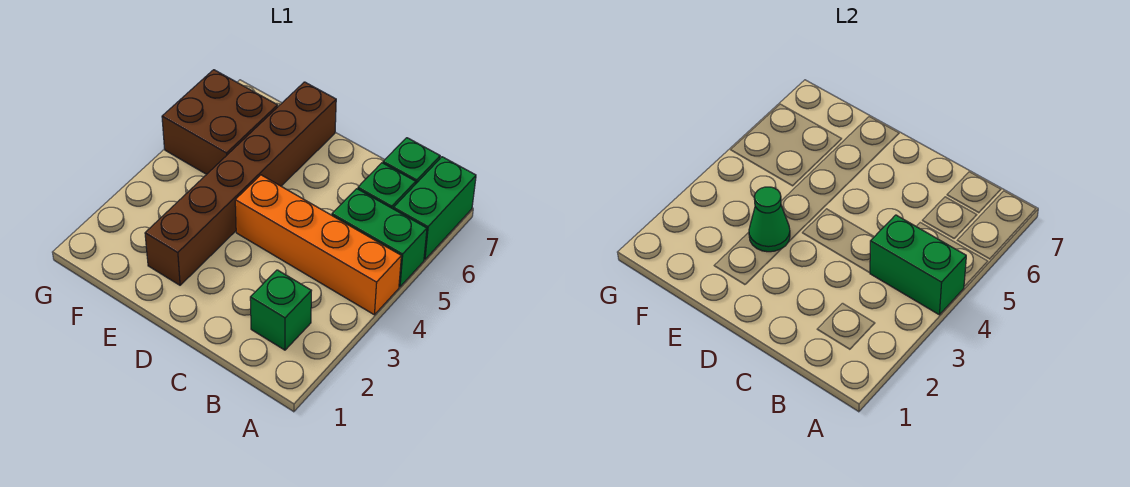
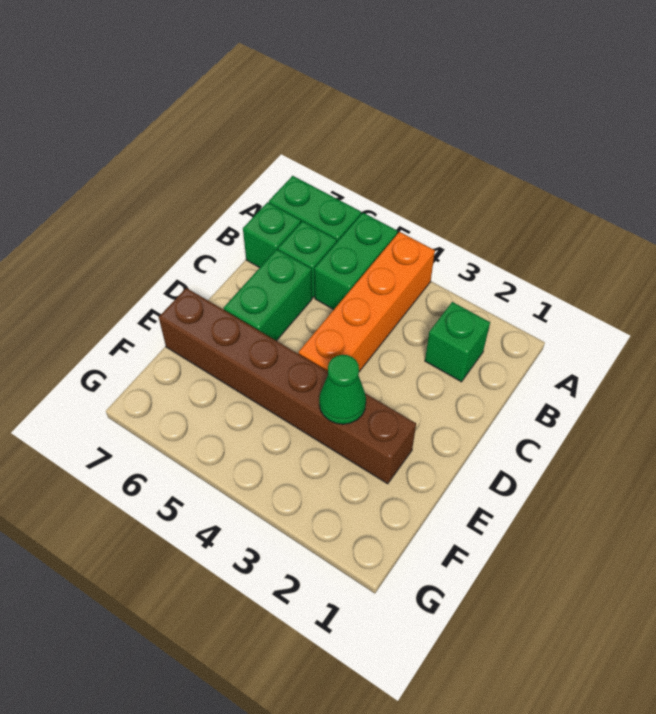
green 1x2 brick [870,215,966,315] -> green 1x2 brick moved to [224,250,312,341]
brown 2x2 brick [162,70,278,174] -> none

